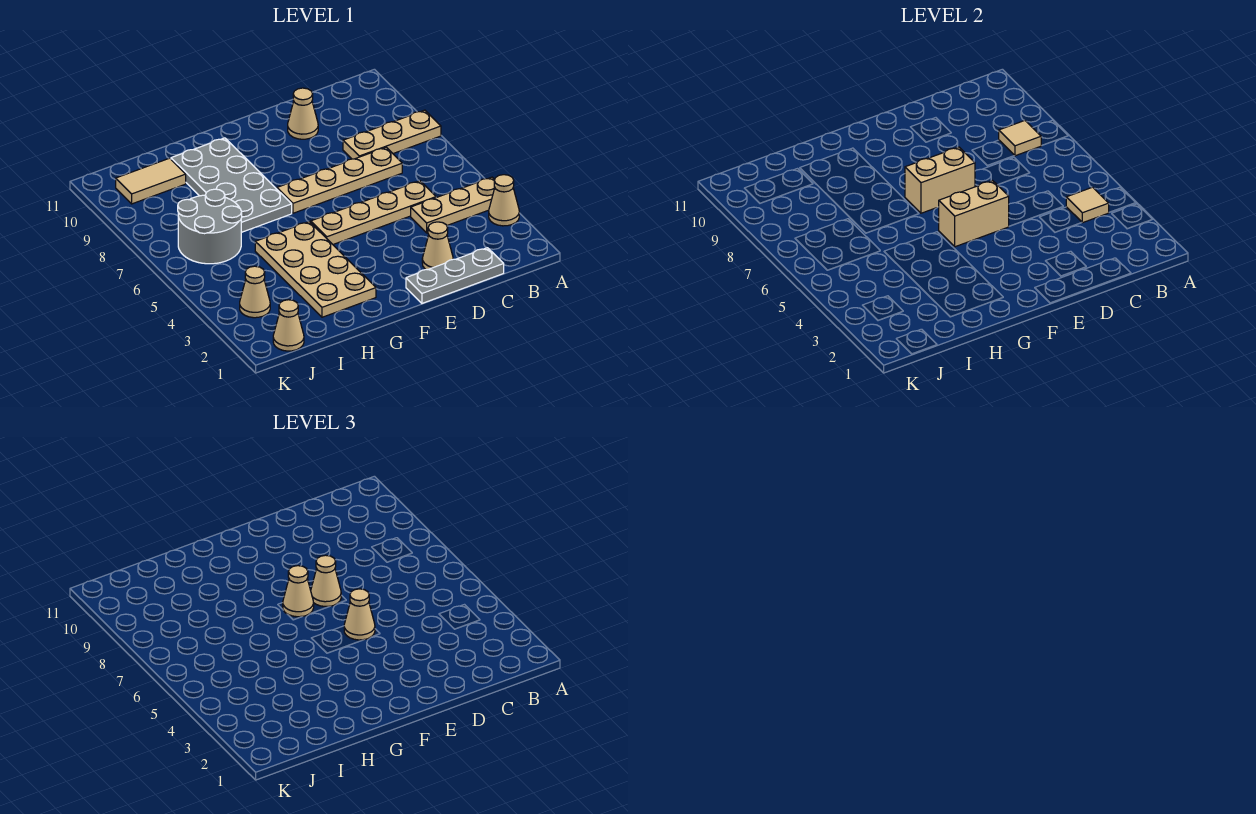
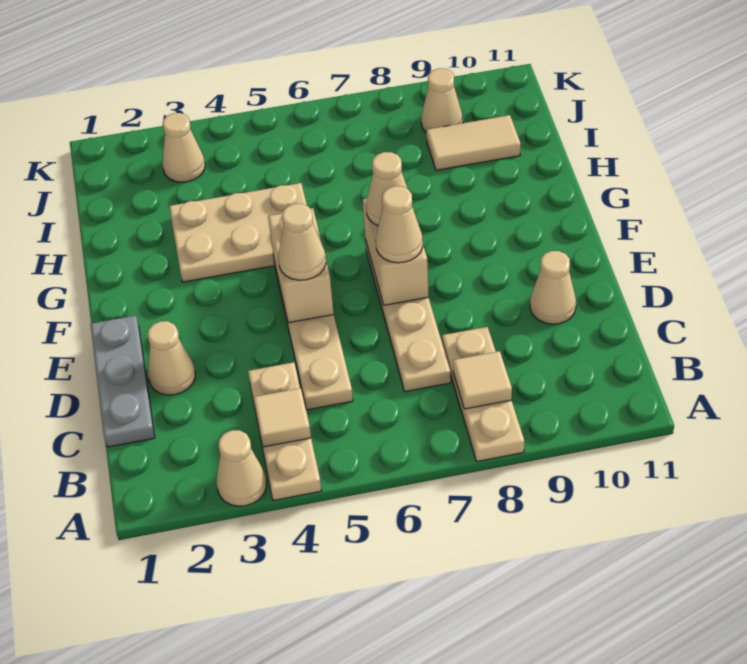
tan 2x4 plate [255,222,376,317] -> tan 2x3 plate [169,183,307,282]
grey 2x4 plate [171,138,292,232] -> none
grey 2x2 round brick [178,189,242,264] -> none
tan 1x2 tile [116,158,186,204] -> tan 1x2 tile turned to [426,115,521,170]
tan 1x1 cone [273,300,304,351] -> tan 1x1 cone moved to [421,68,463,132]

